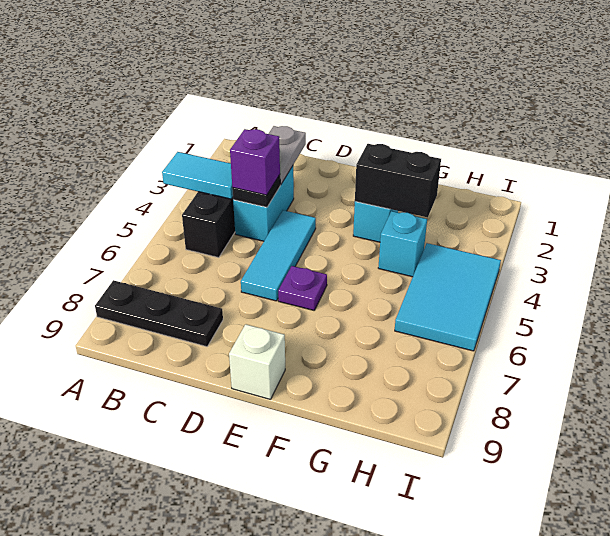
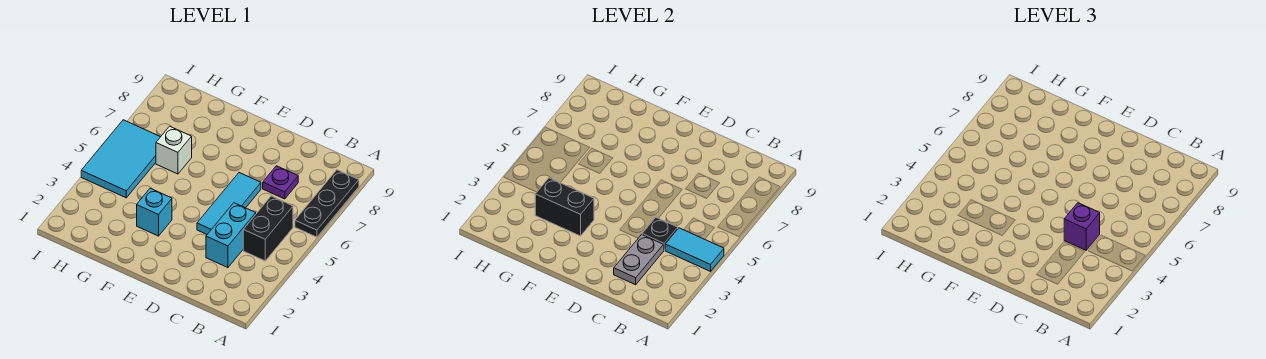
black 1x3 plate [95,280,223,347] -> black 1x3 plate turned to [295,170,359,237]
purple 1x1 plate [278,266,327,310] -> purple 1x1 plate moved to [263,166,298,199]
white 1x1 brick [229,324,285,399] -> white 1x1 brick moved to [156,126,192,174]
cyan 1x1 brick [378,211,427,277] -> none

